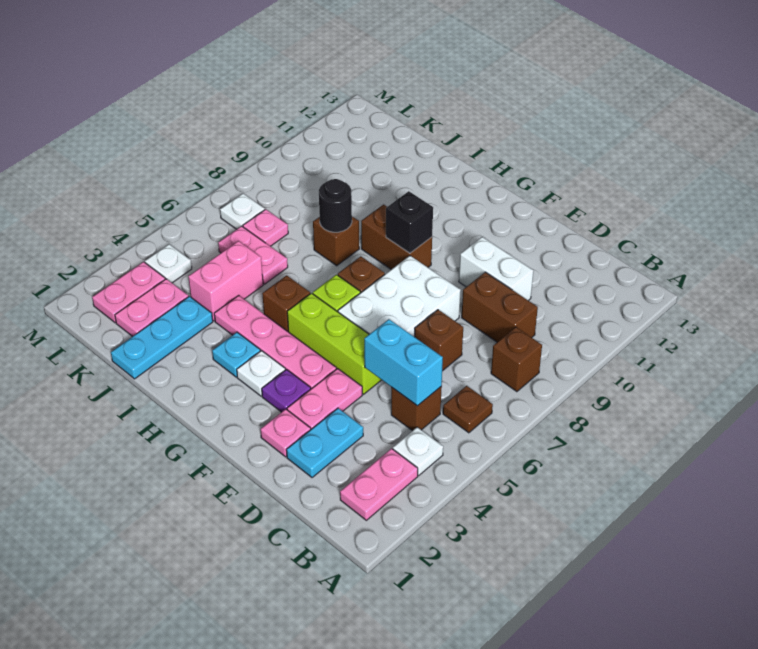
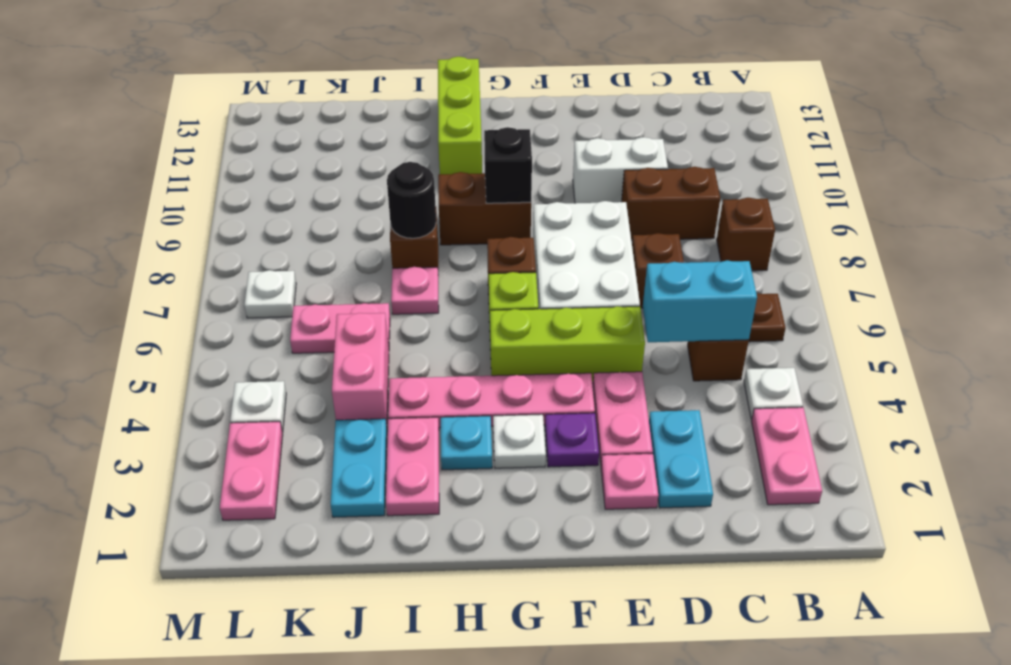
brown 1x1 brick [262,275,310,331] -> none
none -> lime 1x3 brick [438,57,482,174]
cyan 1x3 plate [111,296,213,379] -> cyan 1x2 plate [331,419,387,517]
pink 1x2 plate [115,279,188,337] -> pink 1x2 plate moved to [386,417,439,516]
pink 1x1 plate [243,209,288,246] -> pink 1x1 plate moved to [391,267,439,314]

